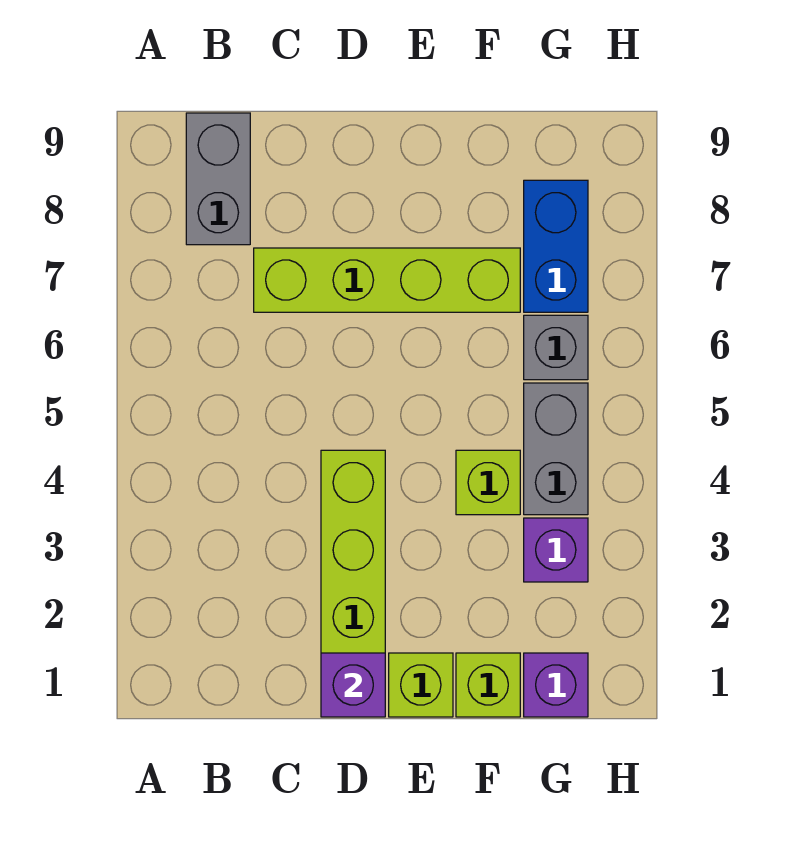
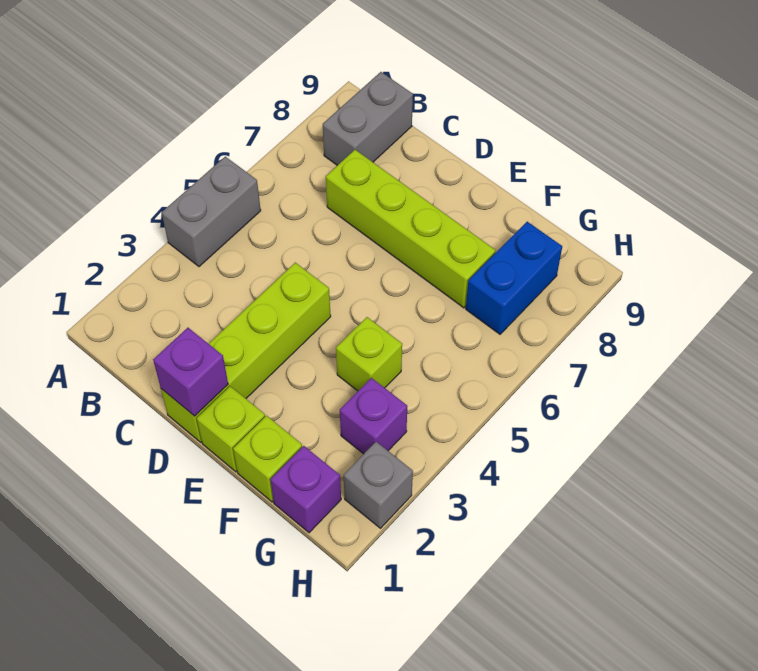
grey 1x2 brick [524,383,588,515] -> grey 1x2 brick moved to [162,156,261,267]
grey 1x1 brick [524,315,588,380] -> grey 1x1 brick moved to [344,442,413,528]

